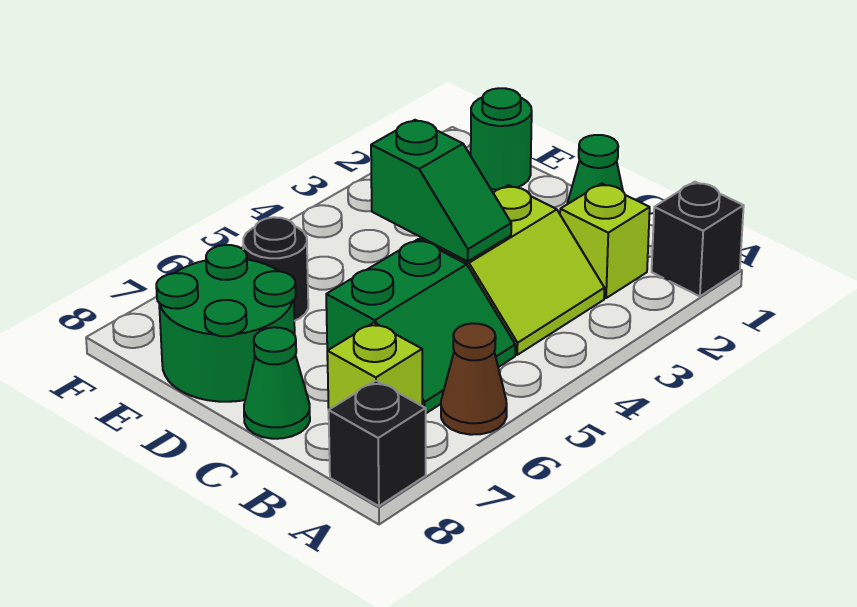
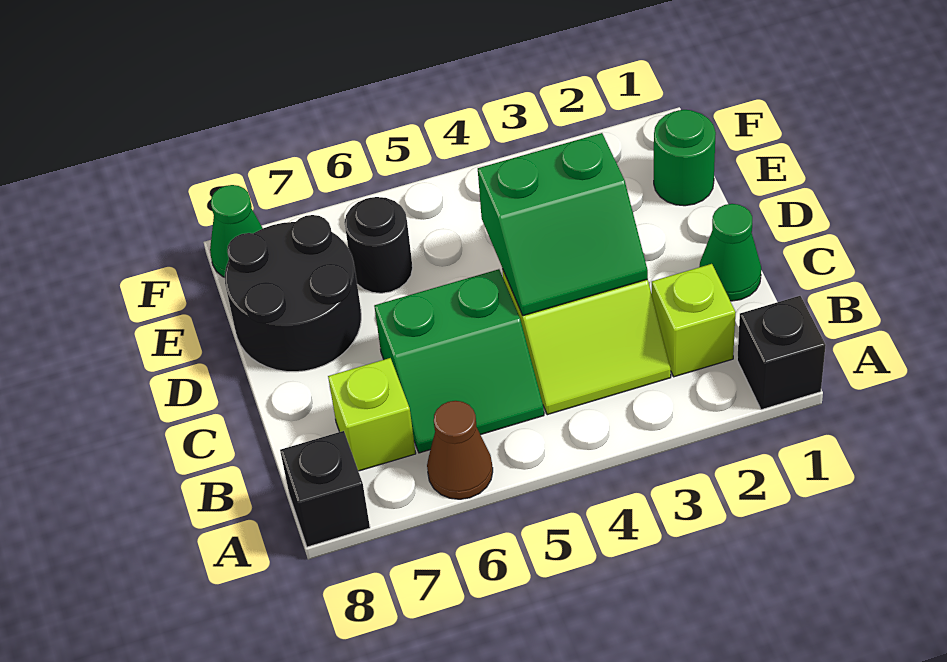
green 1x2 slope [371,120,511,261] -> green 2x2 slope [478,133,648,316]
green 1x1 cone [244,327,310,439] -> green 1x1 cone moved to [210,185,263,277]
green 2x2 round brick [156,245,296,402] -> black 2x2 round brick [225,215,361,372]

